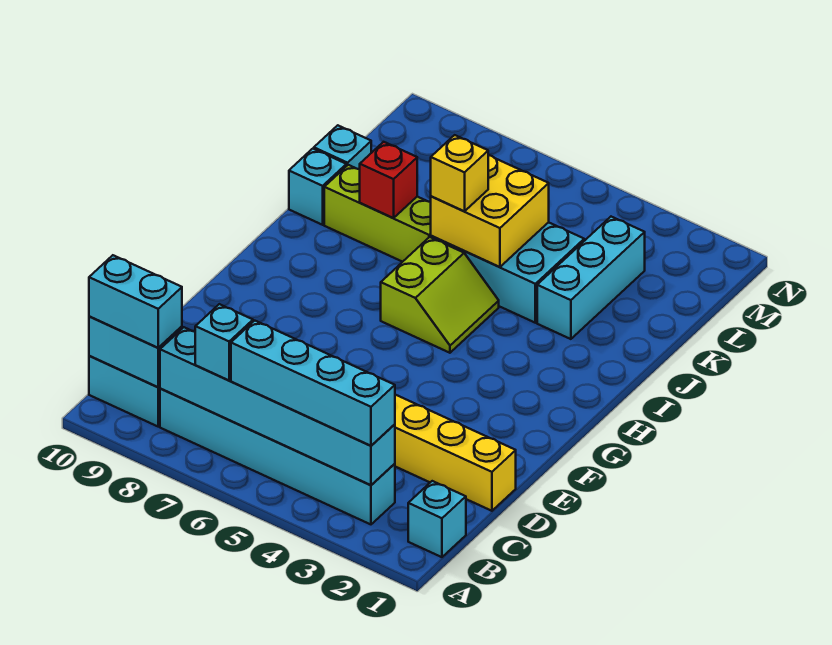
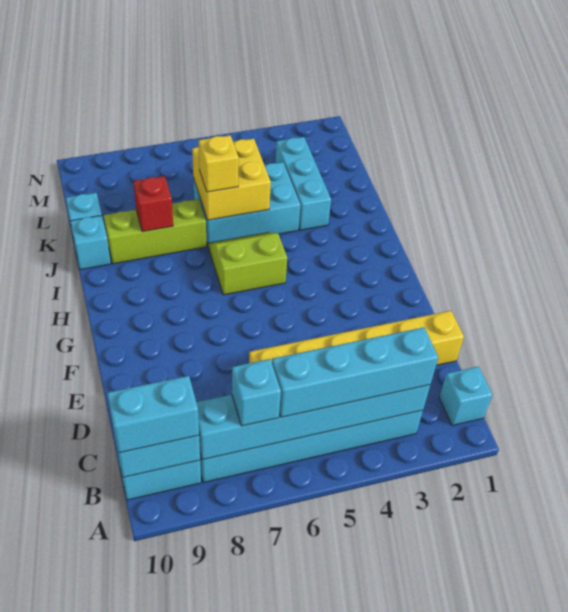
lime 2x2 slope [381,237,499,353] -> lime 2x2 slope turned to [208,232,287,295]

